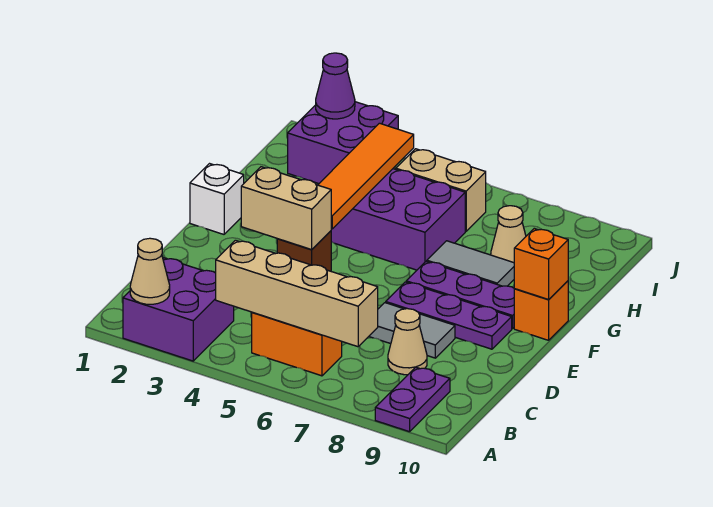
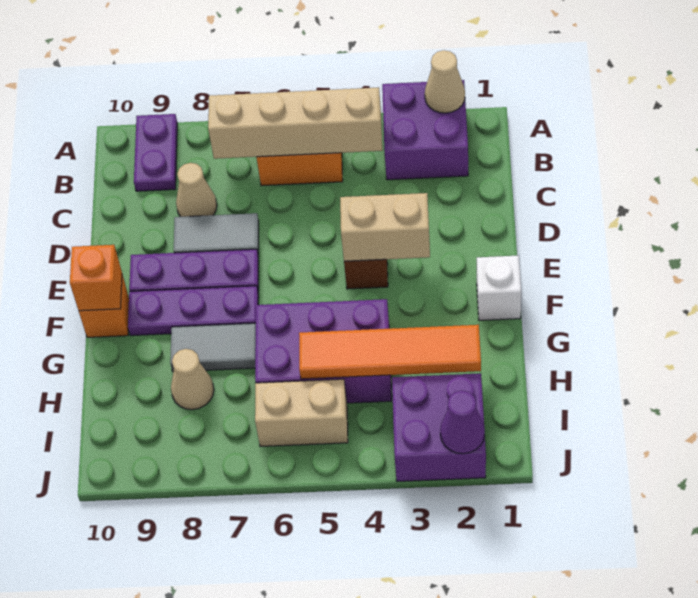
orange 1x4 tile [318,123,414,229] -> orange 1x4 tile turned to [299,325,481,379]

